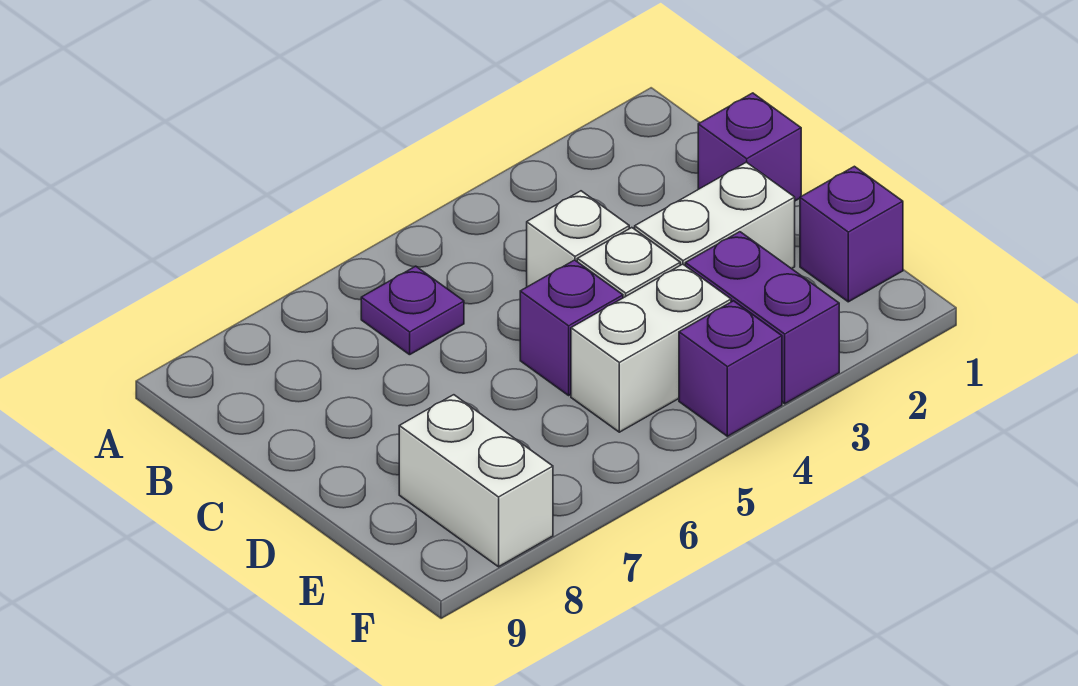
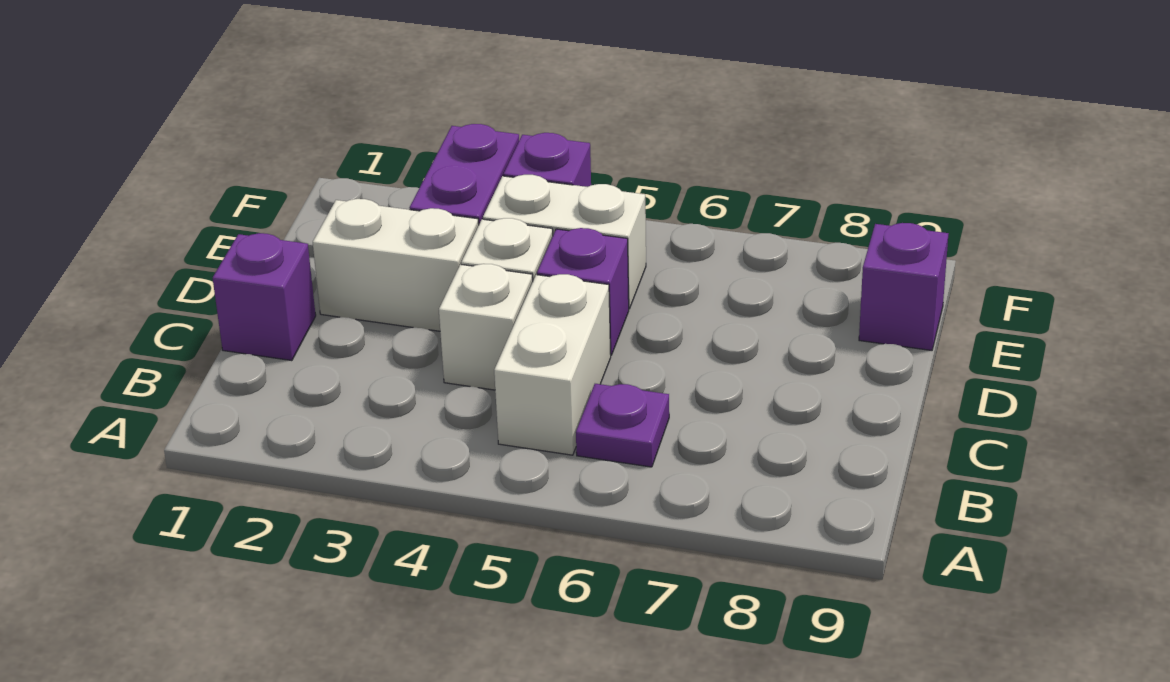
purple 1x1 brick [800,166,903,302] -> purple 1x1 brick moved to [859,223,948,350]
white 1x2 brick [399,395,553,567] -> white 1x2 brick moved to [494,274,611,455]

